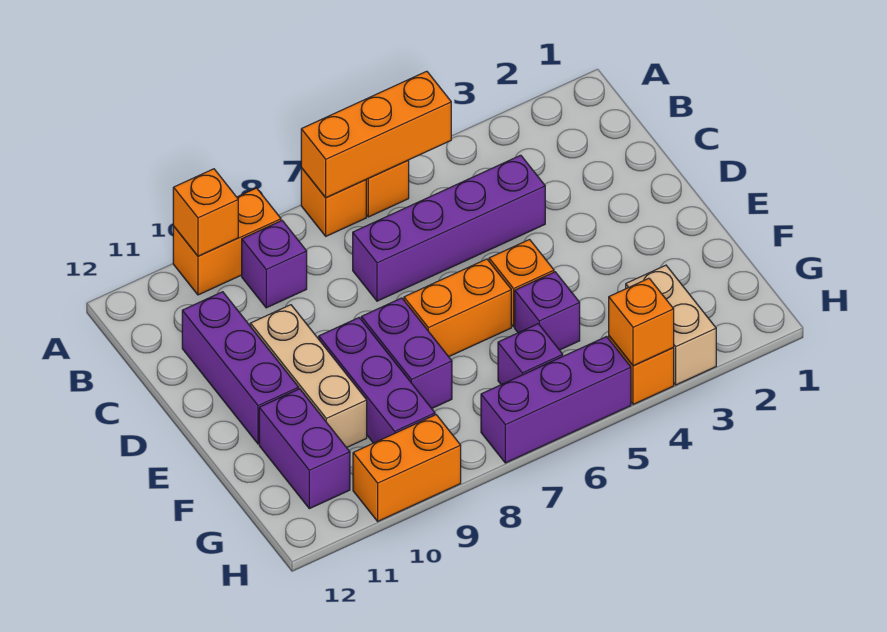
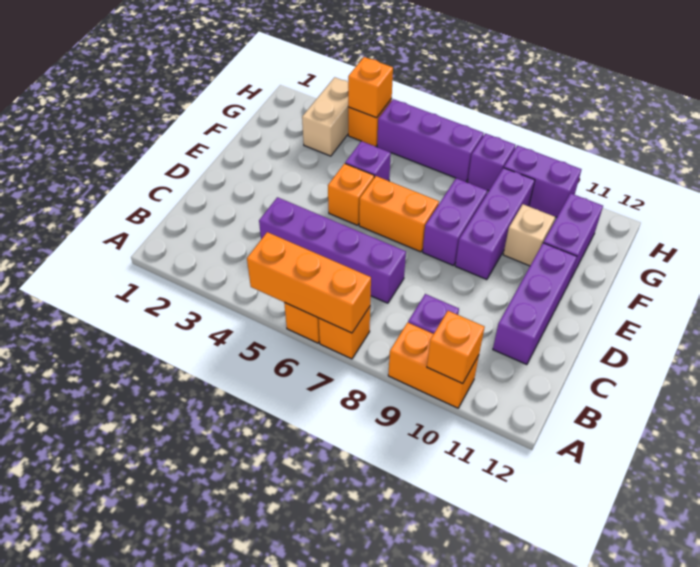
tan 1x3 brick [250,305,367,448] -> tan 1x1 brick [503,204,555,266]
purple 1x1 brick [498,324,563,385] -> purple 1x1 brick moved to [468,133,515,191]
orange 1x2 brick [353,415,461,521] -> purple 1x2 brick [504,145,581,217]

